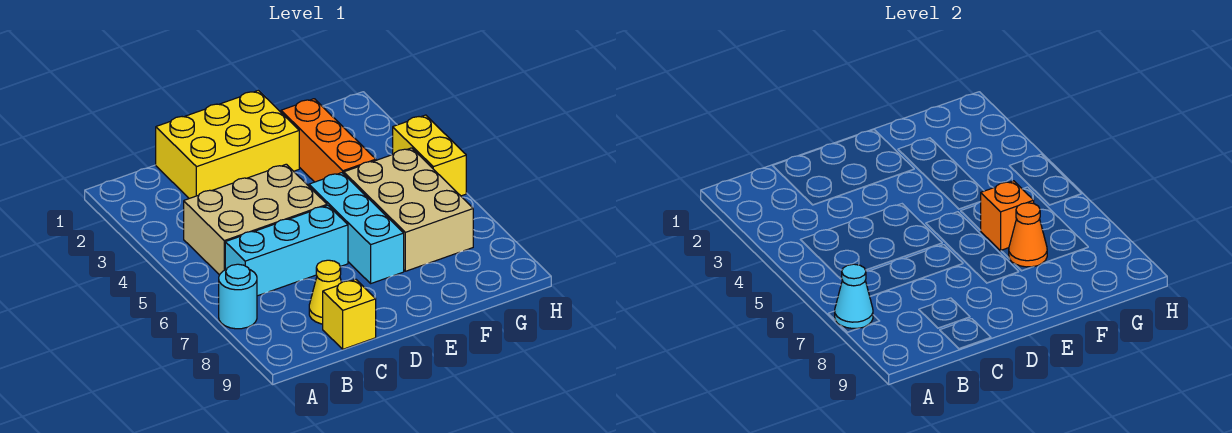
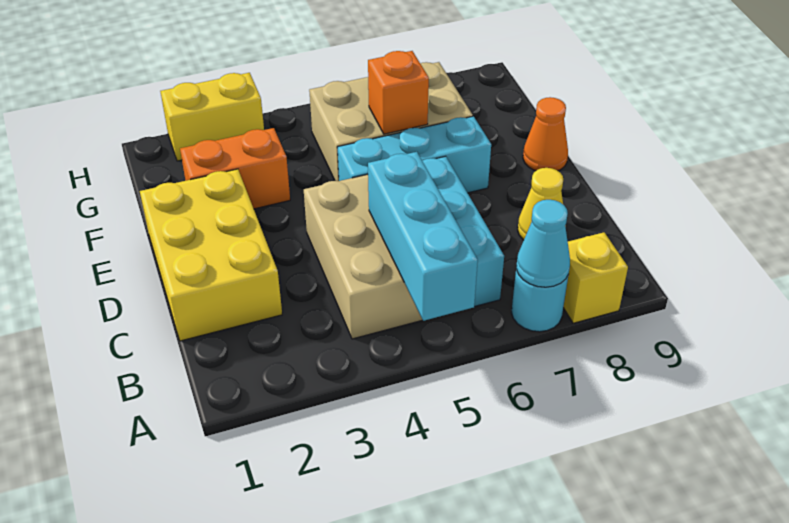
none -> cyan 1x3 brick [368,152,478,321]
yellow 1x1 brick [323,279,376,349] -> yellow 1x1 brick moved to [563,232,628,323]
orange 1x3 brick [281,99,376,182] -> orange 1x2 brick [180,128,290,209]
orange 1x1 cone [1009,203,1047,267] -> orange 1x1 cone moved to [523,97,568,171]
yellow 1x2 brick [393,115,466,196] -> yellow 1x2 brick moved to [160,73,264,161]

